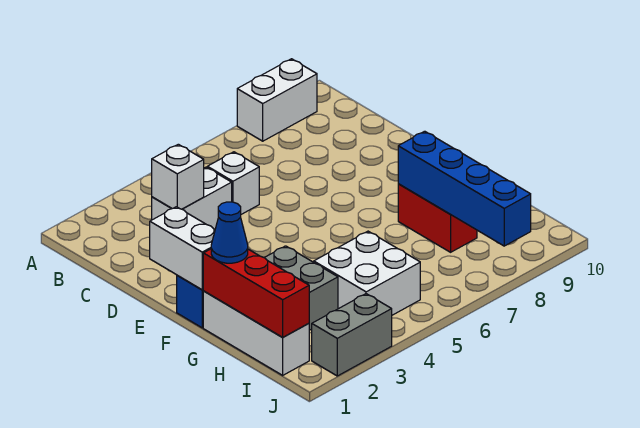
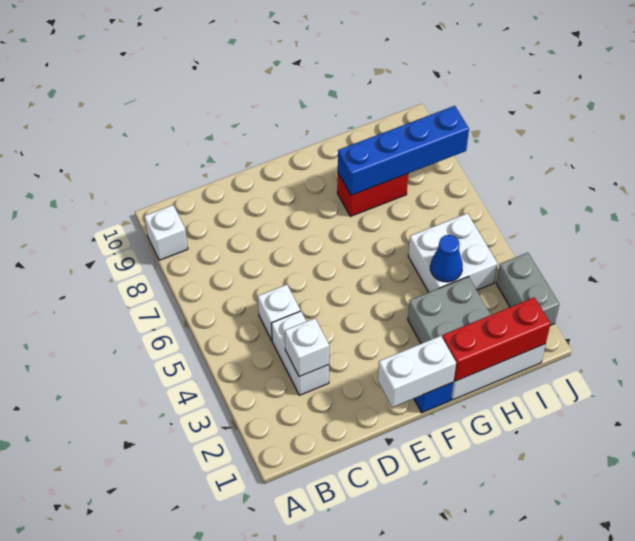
white 1x2 brick [237,59,317,141] -> white 1x1 brick [144,205,188,260]
blue 1x1 cone [211,202,248,263] -> blue 1x1 cone moved to [430,235,463,282]

